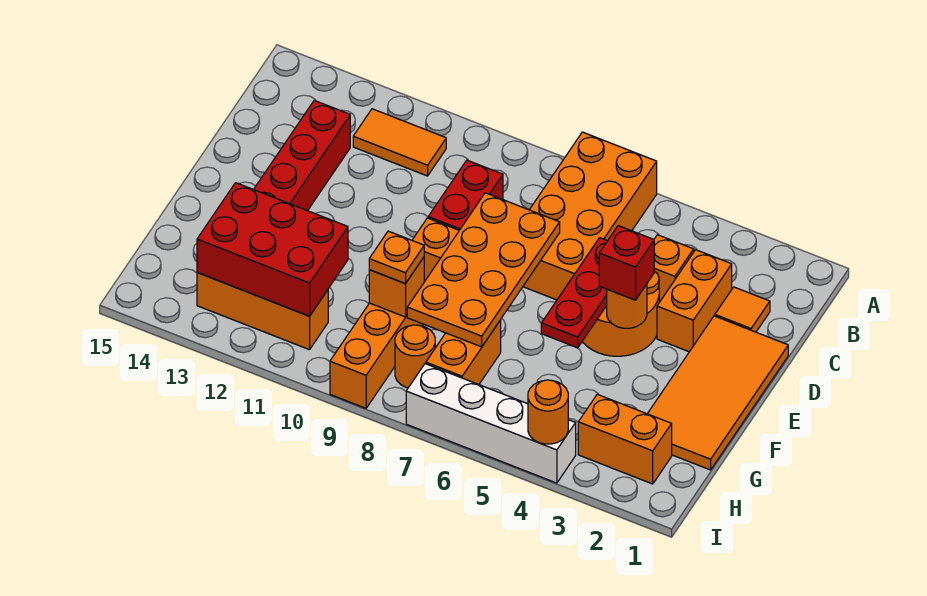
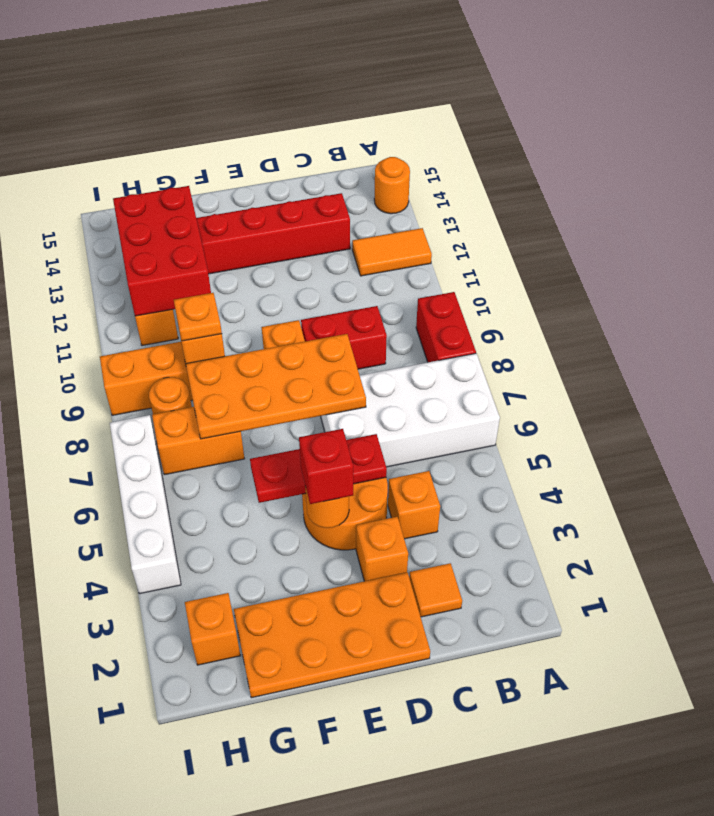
orange 2x4 brick [523,132,657,300] -> white 2x4 brick [321,353,500,467]
none -> red 1x2 brick [416,292,476,362]
orange 1x2 tile [353,109,446,176] -> orange 1x2 tile turned to [352,228,432,276]
orange 1x2 brick [657,250,732,352] -> orange 1x1 brick [356,517,408,581]
orange 2x4 tile [648,316,788,470] -> orange 2x4 plate [234,572,430,698]
orange 1x2 brick [578,394,672,484] -> orange 1x1 brick [185,593,240,665]
orange 1x1 round brick [528,380,568,444] -> orange 1x1 round brick moved to [374,157,410,214]

